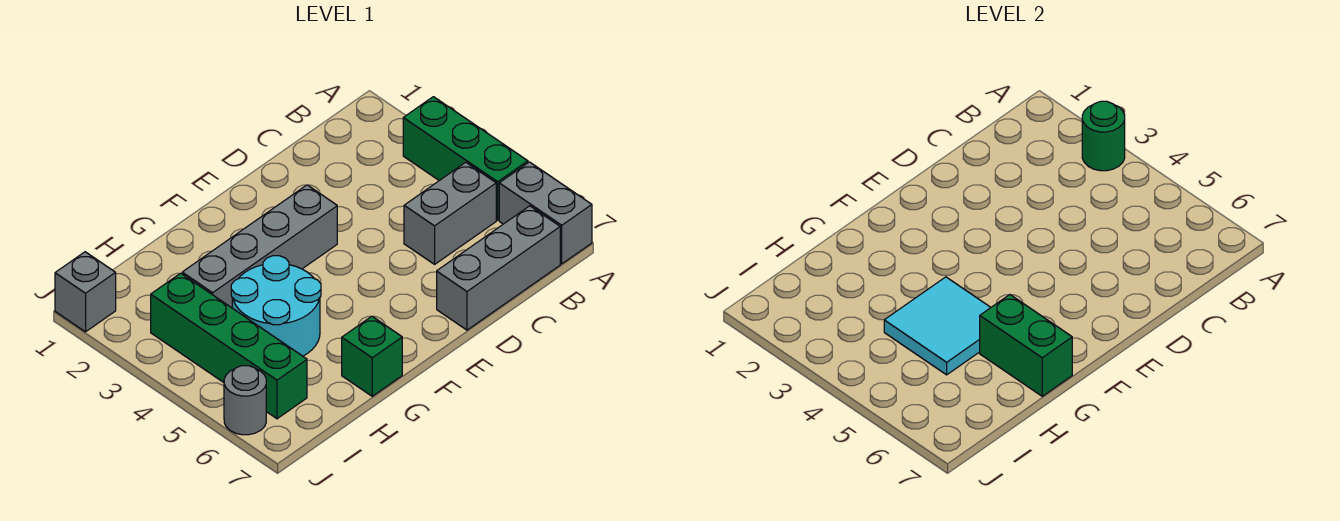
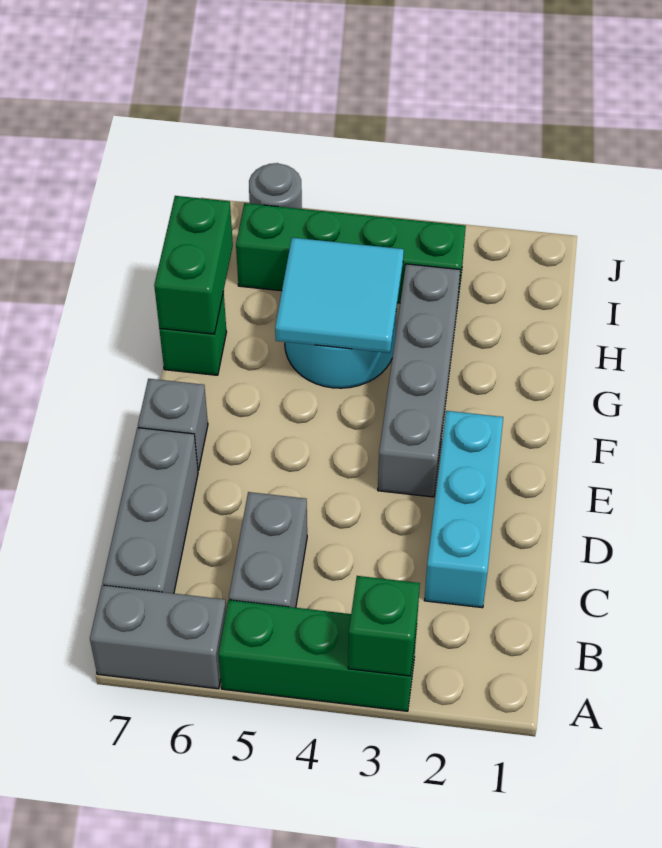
green 1x1 round brick [1082,101,1125,171] -> green 1x1 brick [348,576,420,676]
none -> cyan 1x3 brick [424,411,503,608]
green 1x2 brick [980,295,1072,396] -> green 1x2 brick turned to [154,196,233,334]
grey 1x1 brick [55,252,116,332] -> grey 1x1 brick moved to [138,379,208,470]

